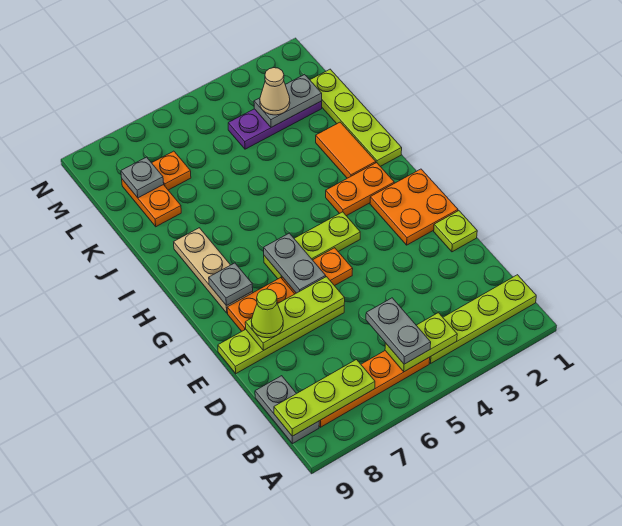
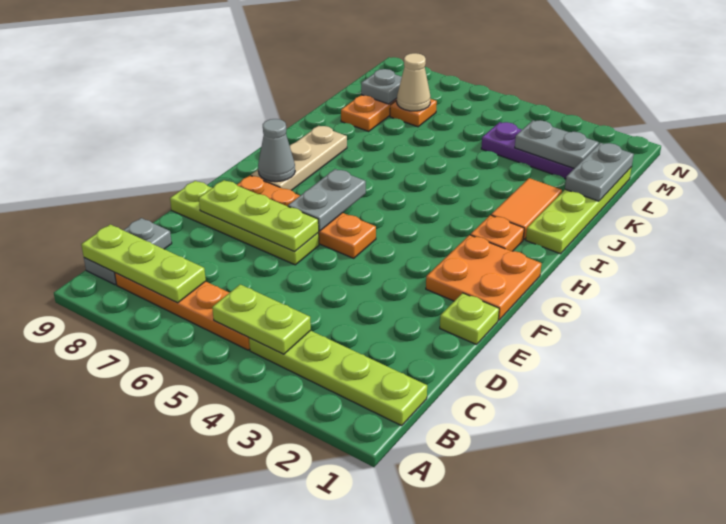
grey 1x2 plate [366,298,431,364] -> grey 1x2 plate moved to [565,143,634,201]
lime 1x1 cone [251,289,283,338] -> none
lime 1x3 plate [264,212,360,279] -> none
grey 1x1 plate [209,263,253,306] -> grey 1x1 cone [258,119,295,182]
orange 1x2 plate [326,163,394,216] -> orange 1x1 plate [471,215,524,251]
tan 1x1 cone [260,68,290,115] -> tan 1x1 cone moved to [397,53,430,111]

